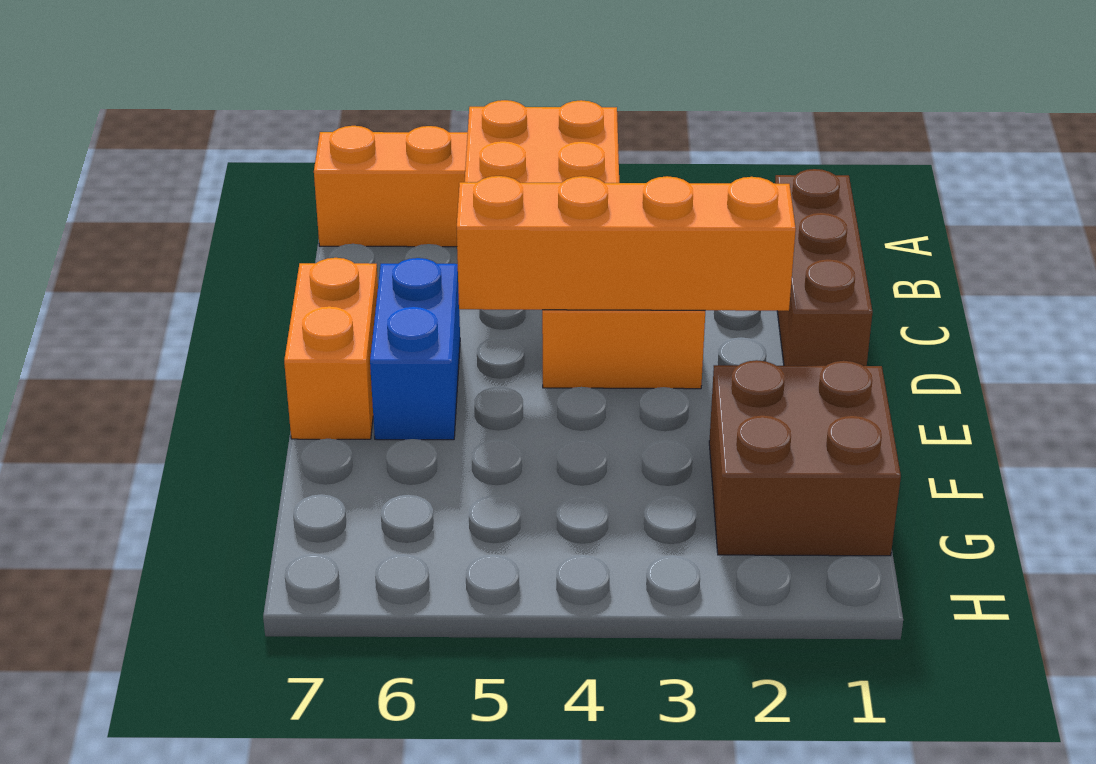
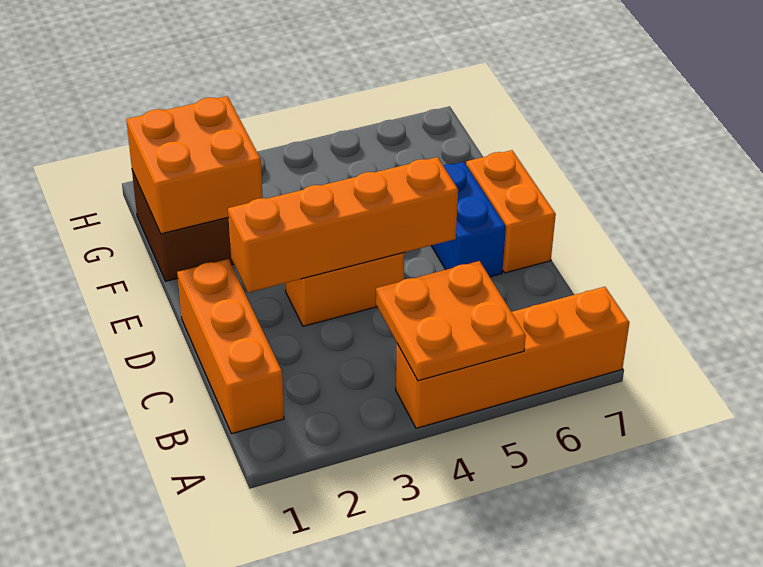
brown 1x3 brick [775,169,873,366] -> orange 1x3 brick [177,259,284,434]
none -> orange 2x2 brick [126,96,263,234]

